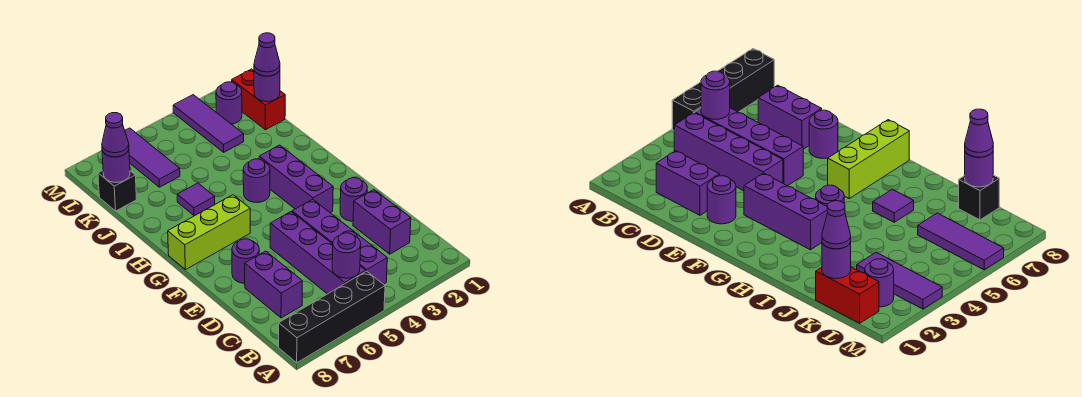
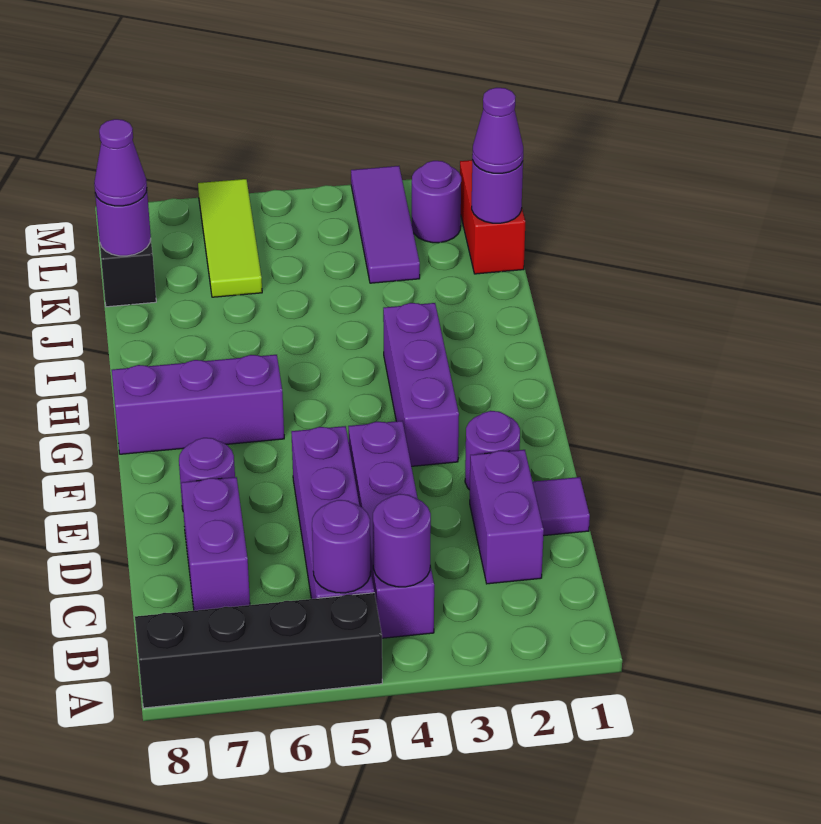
lime 1x3 brick [168,195,250,270] -> purple 1x3 brick [112,355,284,454]
purple 1x1 round brick [243,159,270,203] -> purple 1x1 round brick moved to [373,494,431,587]
purple 1x1 tile [177,183,215,216] -> purple 1x1 tile moved to [533,477,590,536]
purple 1x3 tile [125,128,180,187] -> lime 1x3 tile [198,179,262,297]

